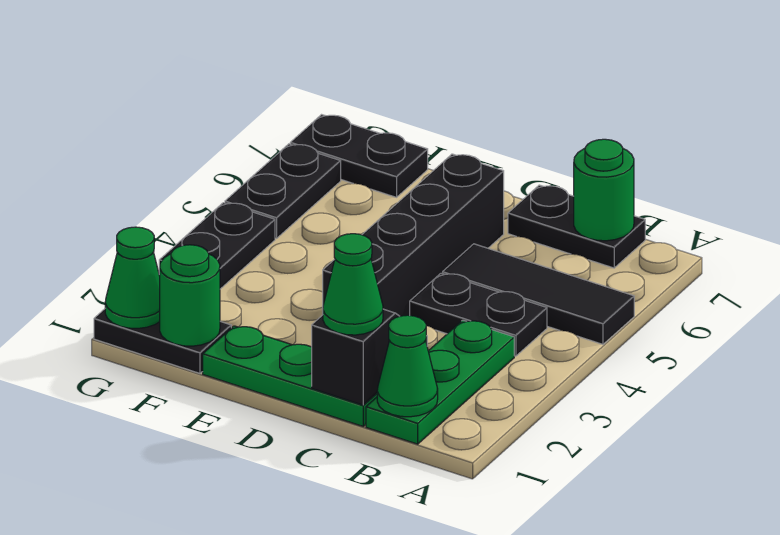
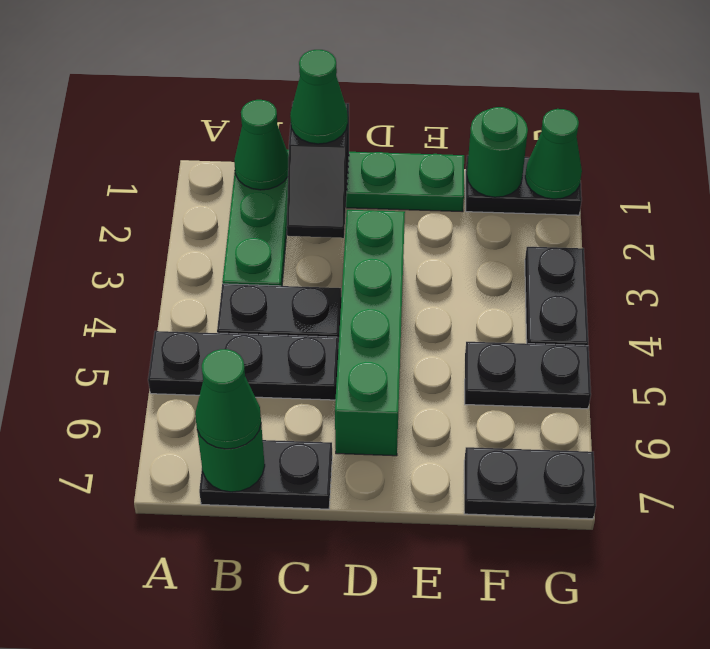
black 1x3 tile [443,244,634,344] -> black 1x3 plate [148,331,338,400]
none -> green 1x1 cone [195,349,261,449]
black 1x4 brick [323,154,504,316] -> green 1x4 brick [335,210,405,456]
black 1x2 plate [225,144,341,238] -> black 1x2 plate turned to [465,342,591,409]

